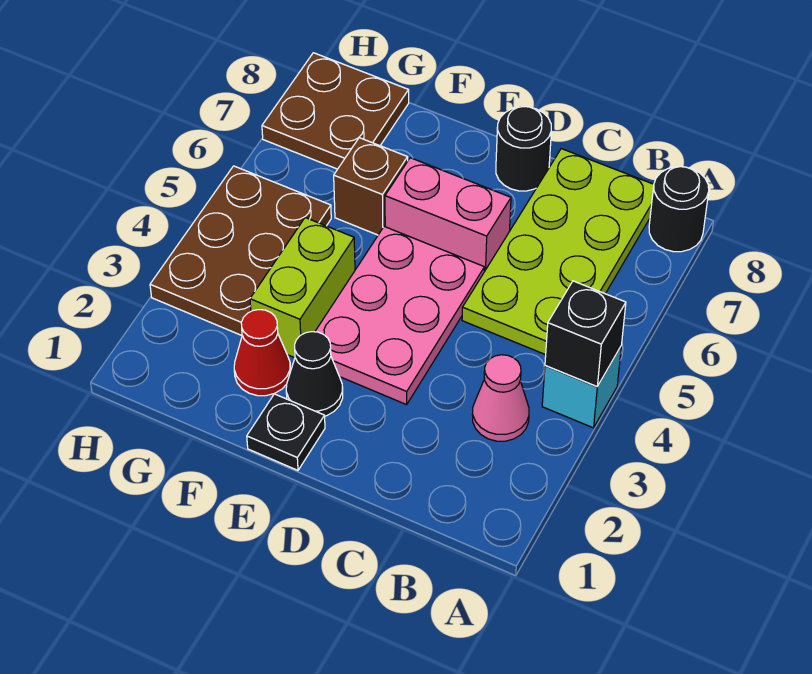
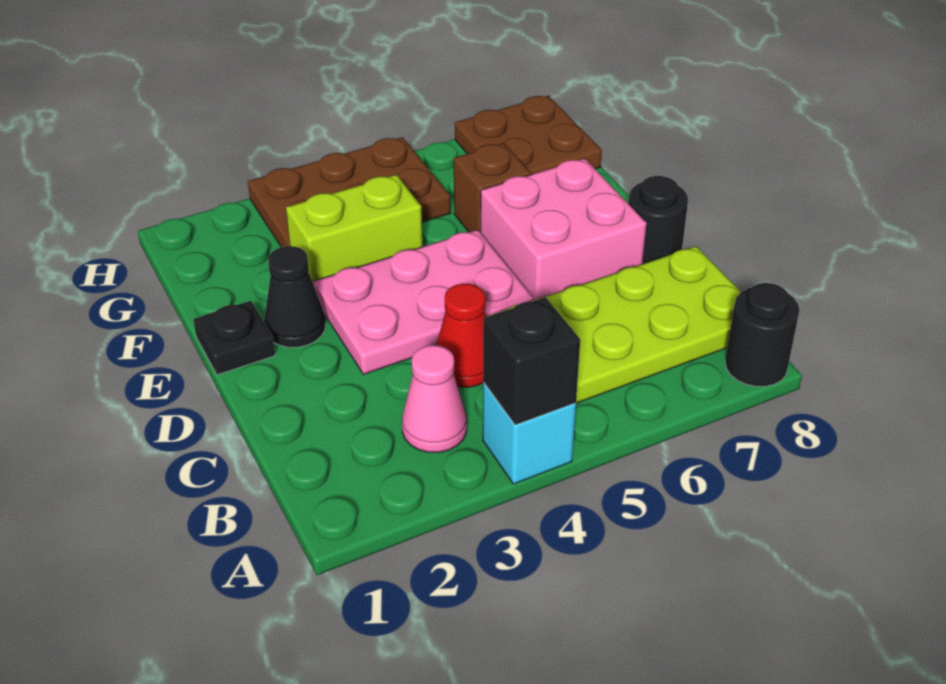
pink 1x2 brick [385,158,511,272] -> pink 2x2 brick [481,158,647,300]
red 1x1 cone [234,310,291,396] -> red 1x1 cone moved to [437,284,486,387]

